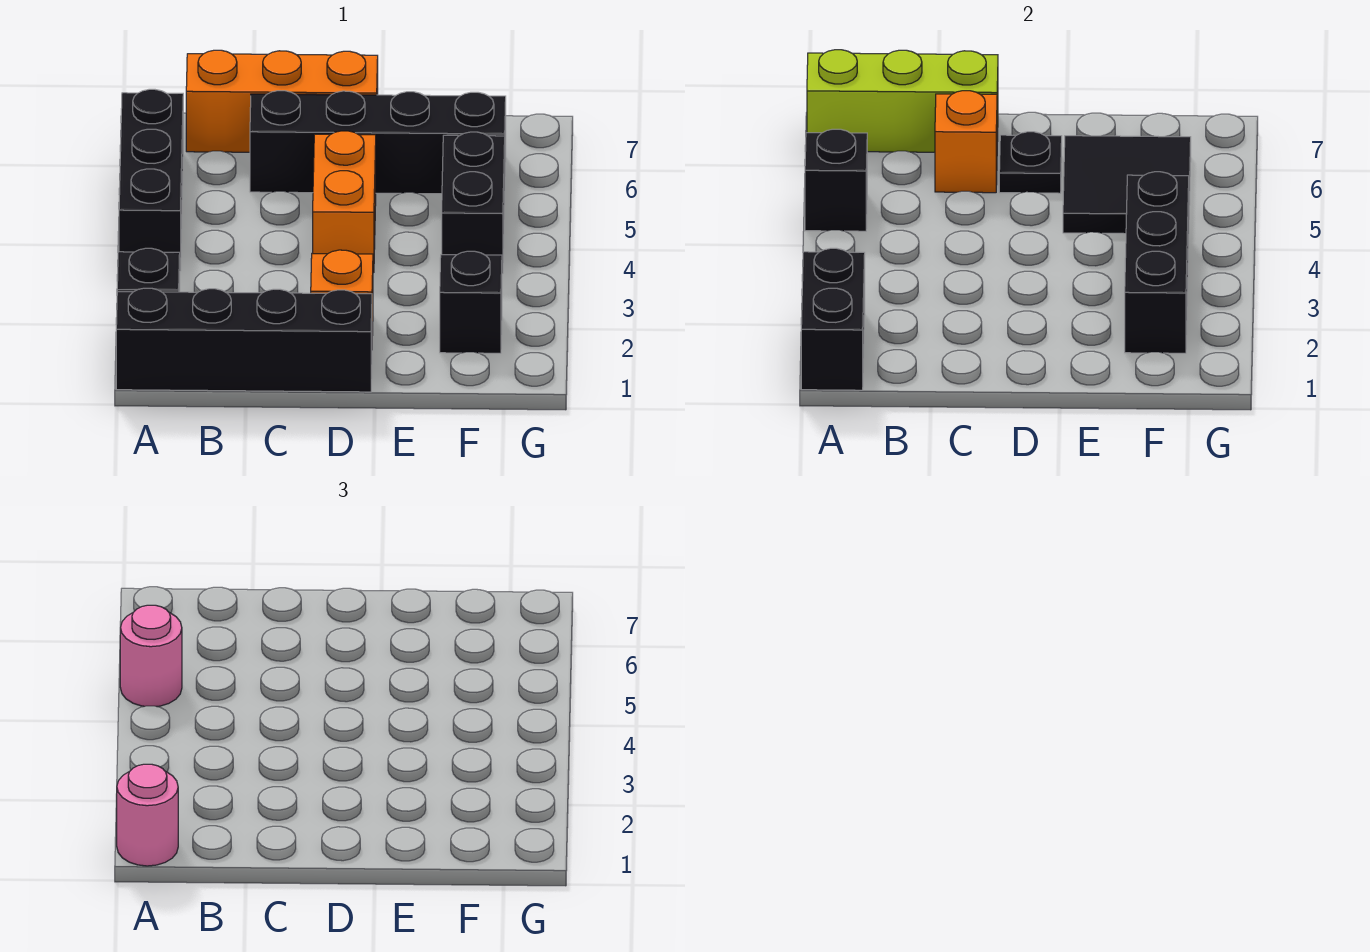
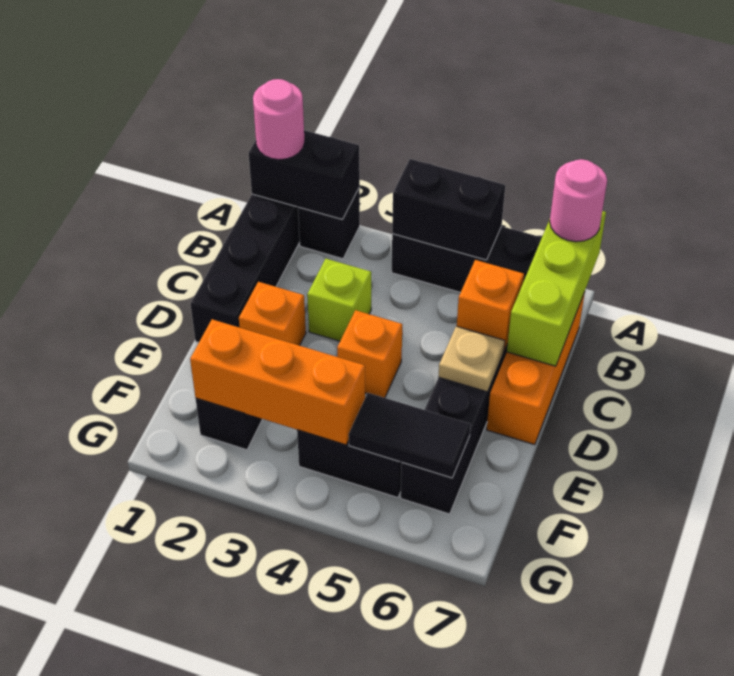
black 1x1 brick [805,129,867,231] -> black 1x2 brick [392,159,505,260]
pink 1x1 round brick [120,605,182,706] -> pink 1x1 round brick moved to [550,159,607,242]
none -> lime 1x1 brick [307,259,371,341]
orange 1x2 brick [313,131,376,273] -> orange 1x1 brick [337,310,402,398]
black 1x1 plate [999,132,1062,193] -> tan 1x1 plate [439,326,505,392]
black 2x2 tile [1063,136,1191,234] -> black 1x2 tile [349,393,470,478]
black 1x3 brick [1125,172,1189,353] -> orange 1x3 brick [190,319,365,445]

